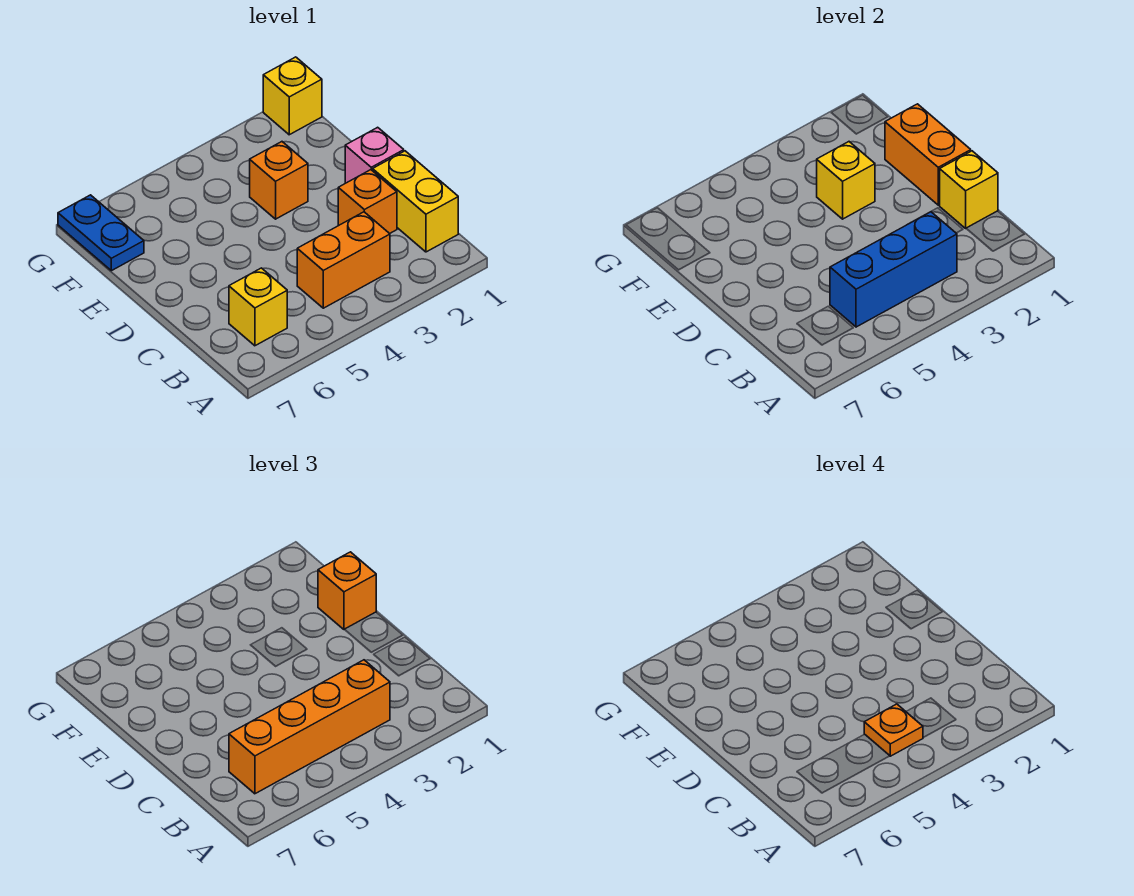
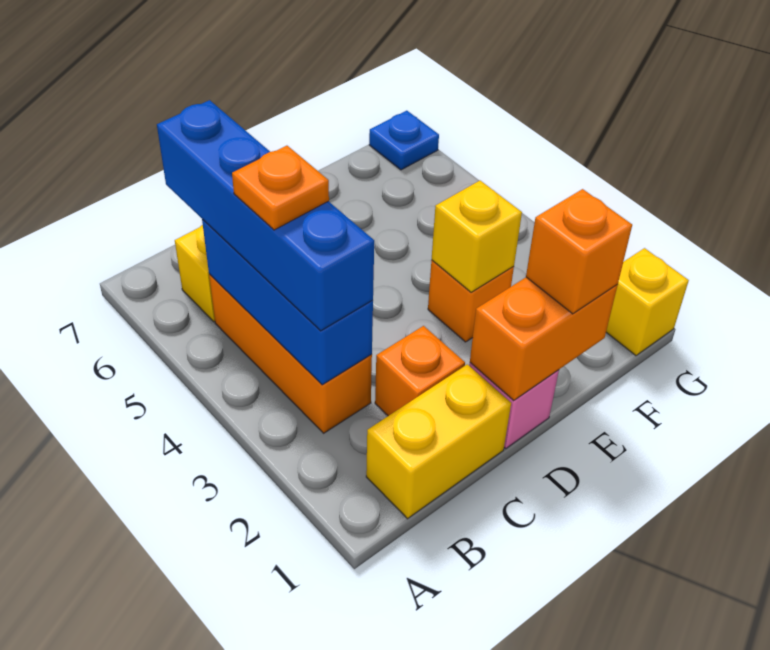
orange 1x2 brick [297,212,390,308] -> orange 1x3 brick [209,274,372,433]
orange 1x4 brick [229,660,390,794] -> blue 1x4 brick [157,100,374,331]
yellow 1x1 brick [940,151,998,228] -> none
blue 1x2 plate [58,195,144,271] -> blue 1x1 plate [369,111,439,170]

